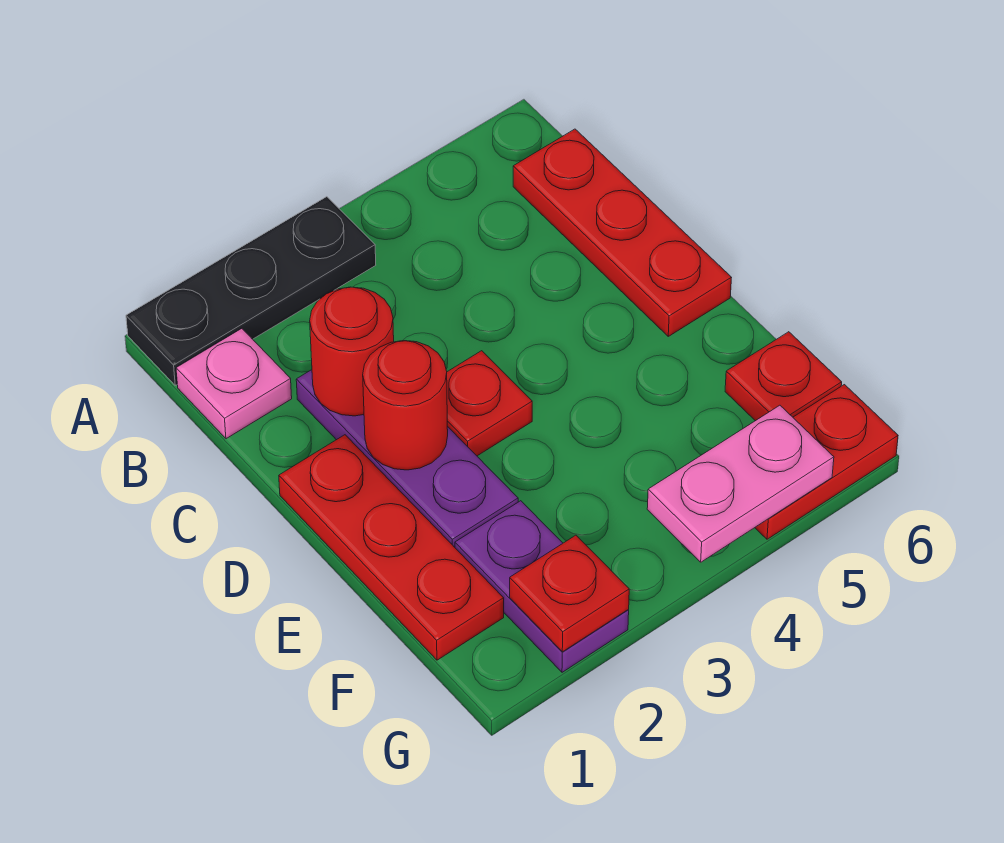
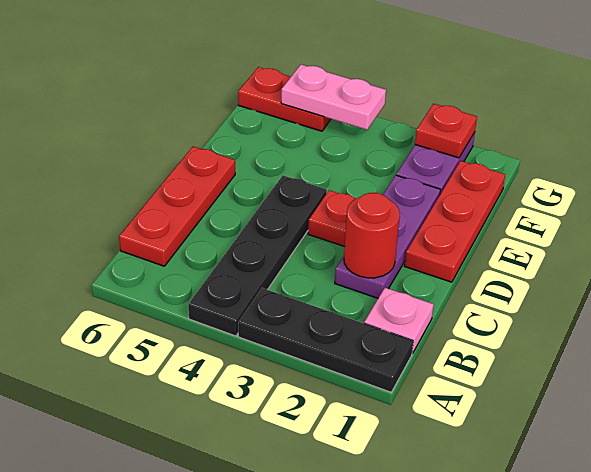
none -> black 1x4 plate [188,175,327,336]
red 1x1 round brick [363,341,448,470] -> none
red 1x1 plate [725,332,842,421] -> none

